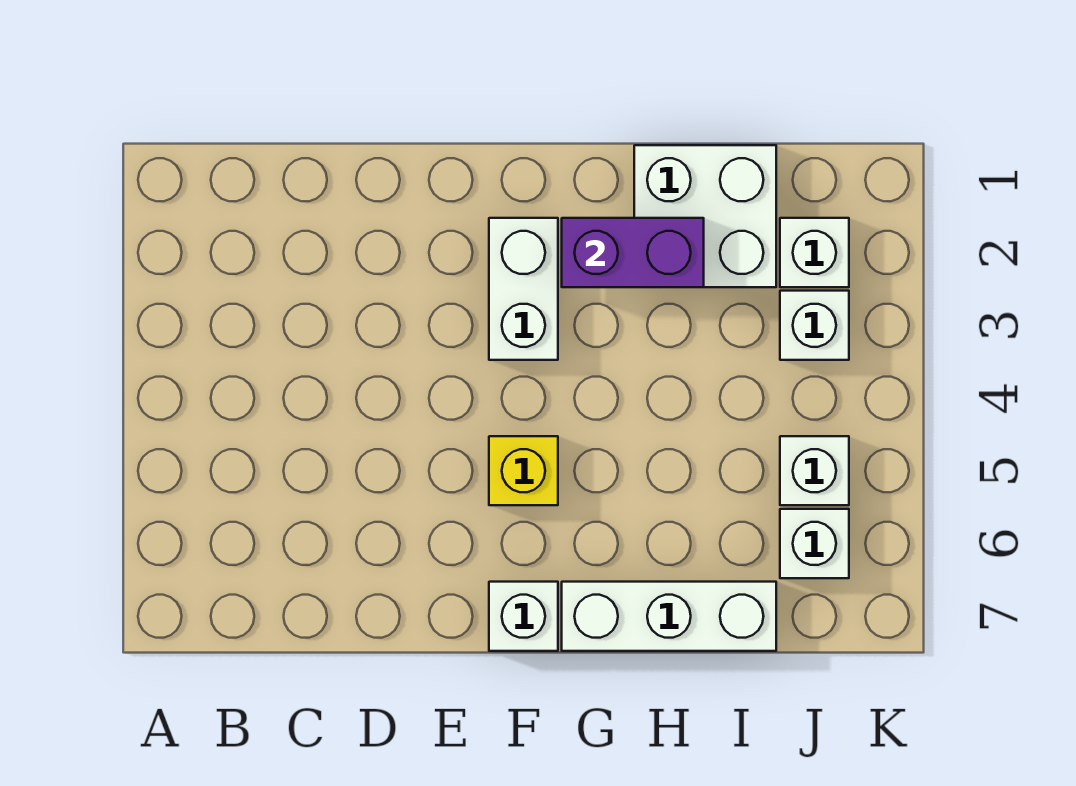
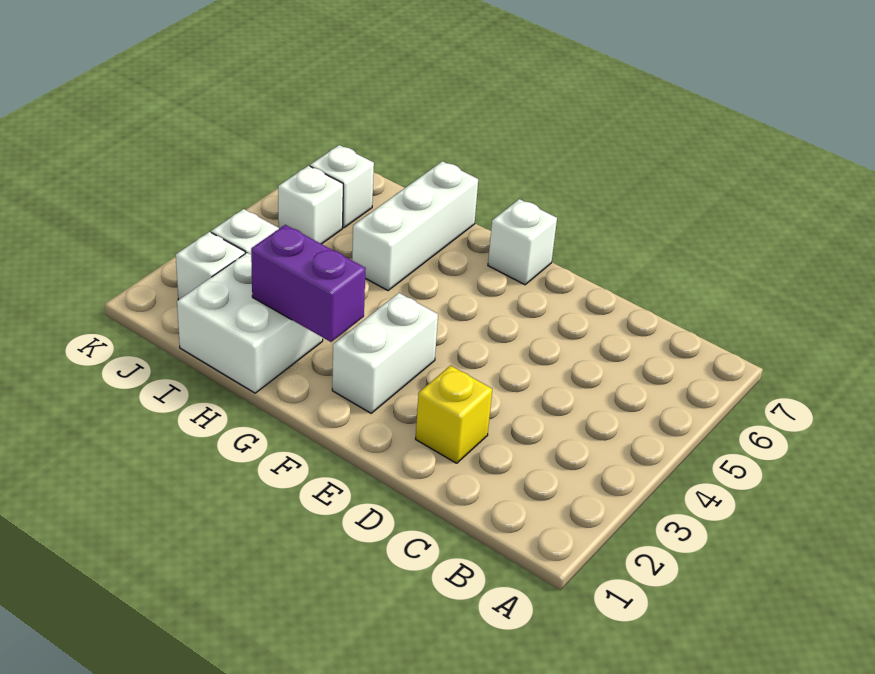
yellow 1x1 brick [489,436,558,505] -> yellow 1x1 brick moved to [416,366,492,463]
white 1x3 brick [562,582,776,651] -> white 1x3 brick turned to [352,161,478,291]

